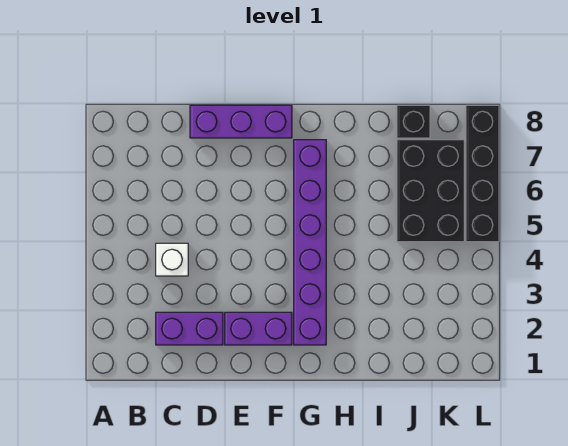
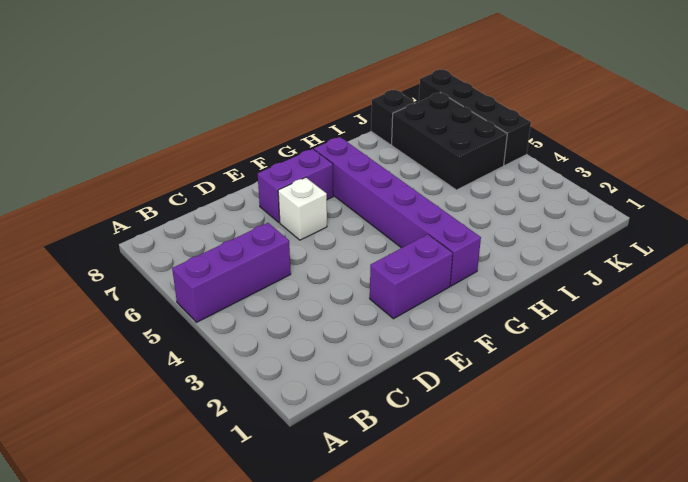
purple 1x2 brick [156,312,223,345] -> purple 1x2 brick moved to [258,149,333,222]
white 1x1 brick [156,243,188,276] -> white 1x1 brick moved to [278,178,327,240]
purple 1x3 brick [190,105,292,138] -> purple 1x3 brick moved to [172,223,291,322]

